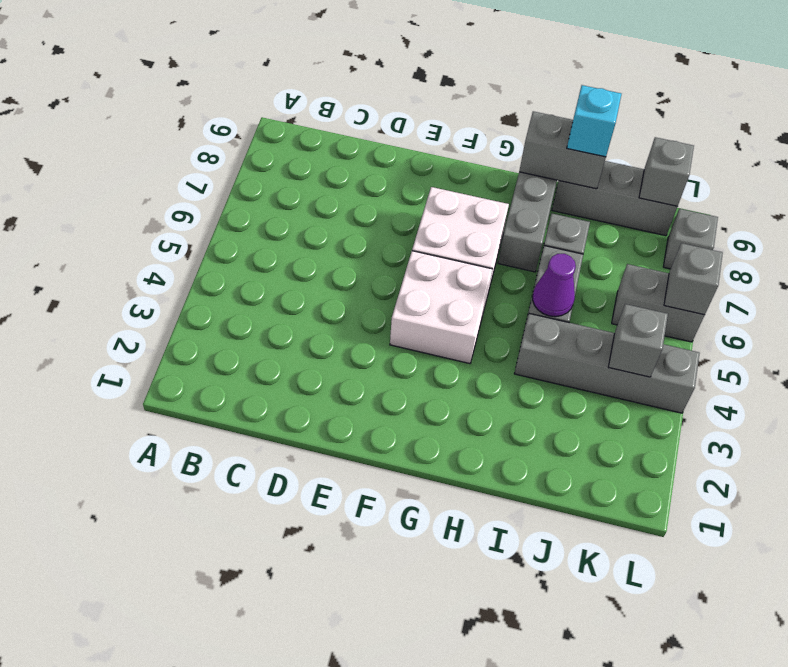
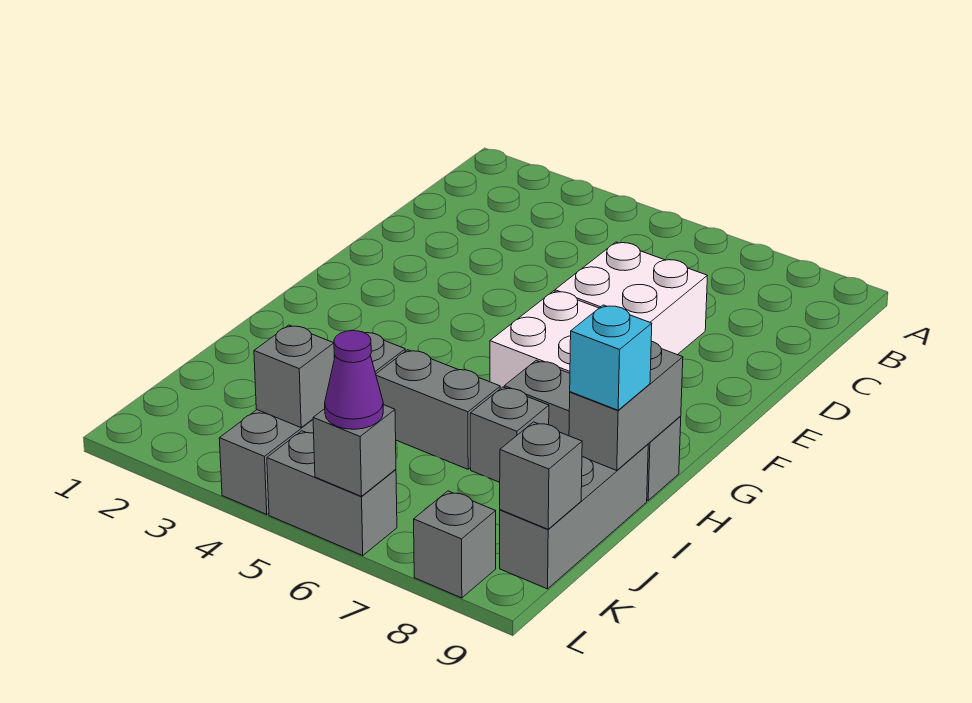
white 2x2 brick [390,251,493,364] -> white 2x2 brick moved to [555,242,707,355]
purple 1x1 cone [533,254,576,317] -> purple 1x1 cone moved to [325,331,383,429]
grey 1x2 brick [612,264,705,342] -> grey 1x2 brick turned to [267,431,397,556]

